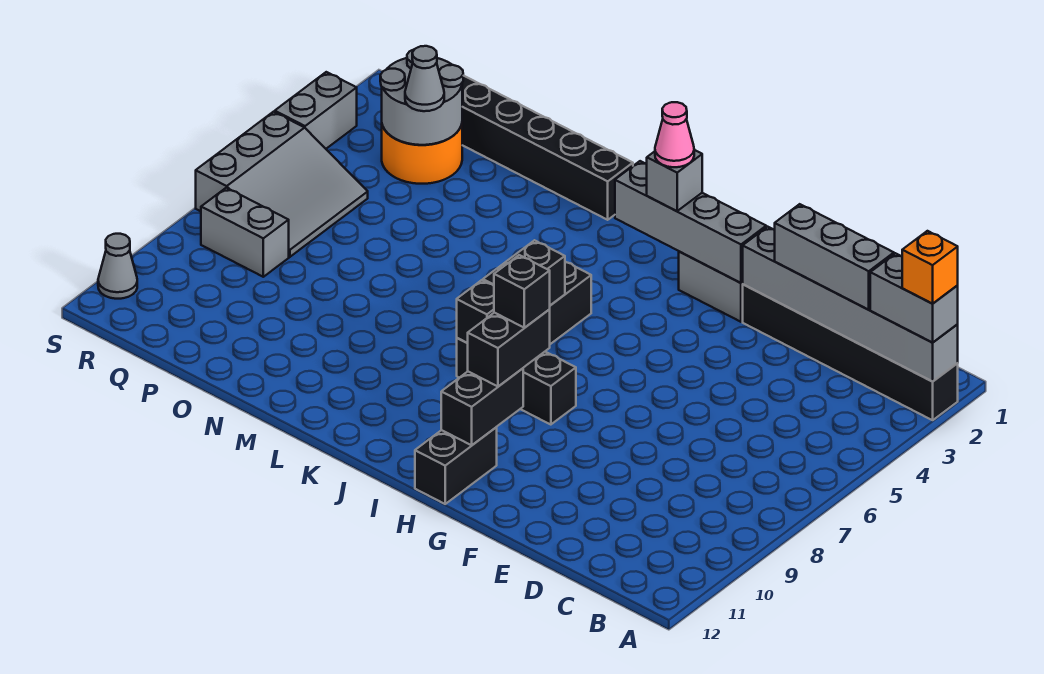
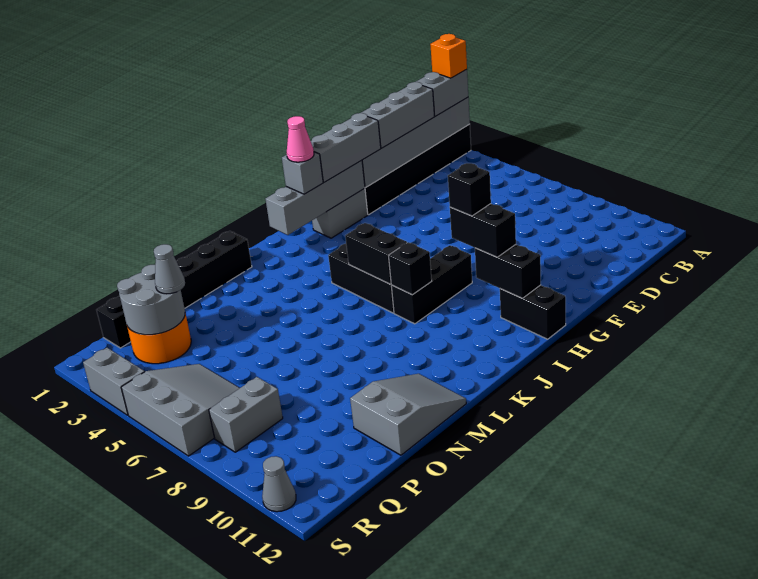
none -> grey 1x3 brick [311,113,381,182]
none -> grey 2x3 slope [350,374,466,455]

